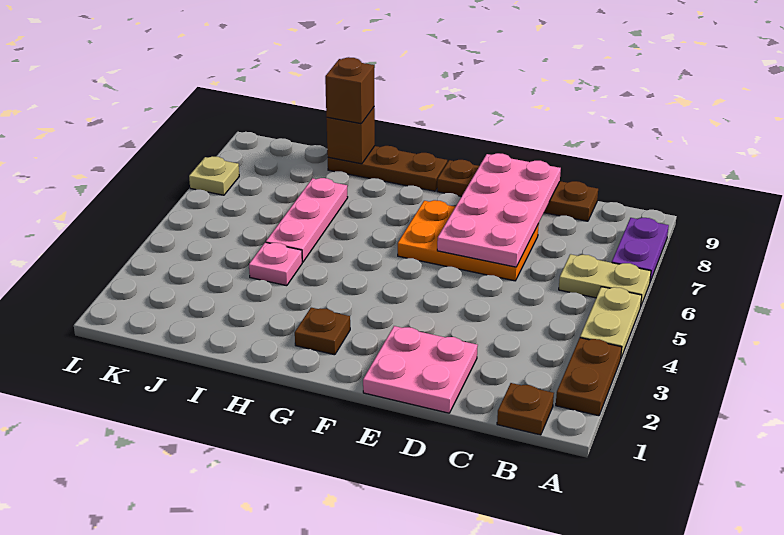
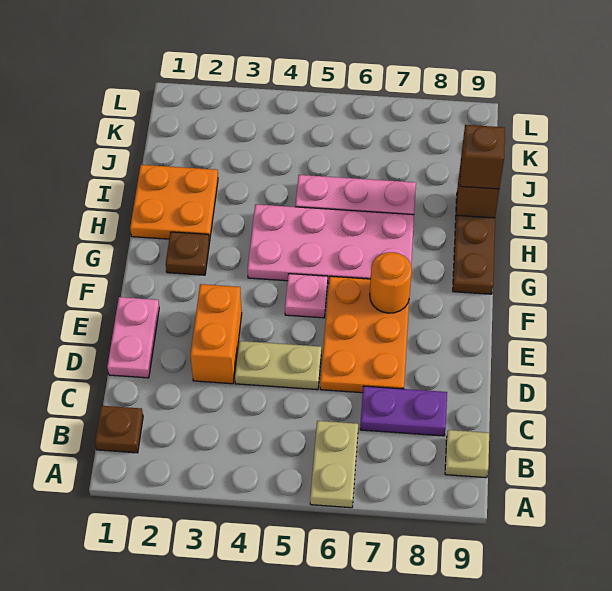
brown 1x2 plate [556,338,622,416] -> none
tan 1x2 plate [580,287,642,358] -> tan 1x2 plate moved to [235,341,321,390]
purple 1x2 plate [612,218,669,281] -> purple 1x2 plate moved to [360,386,447,436]
brown 1x4 plate [437,160,598,221] -> none
pink 2x2 plate [363,326,478,413] -> pink 1x2 plate [107,297,159,378]
none -> orange 1x2 brick [191,284,242,384]
pink 2x4 plate [437,153,561,267] -> pink 2x4 plate moved to [248,204,414,283]
none -> orange 1x1 round brick [370,252,412,313]
none -> orange 2x2 plate [130,165,218,241]
pink 1x1 plate [249,242,302,286] -> pink 1x1 plate moved to [285,274,328,318]
tan 1x1 plate [189,156,239,195] -> tan 1x1 plate moved to [445,430,489,478]

